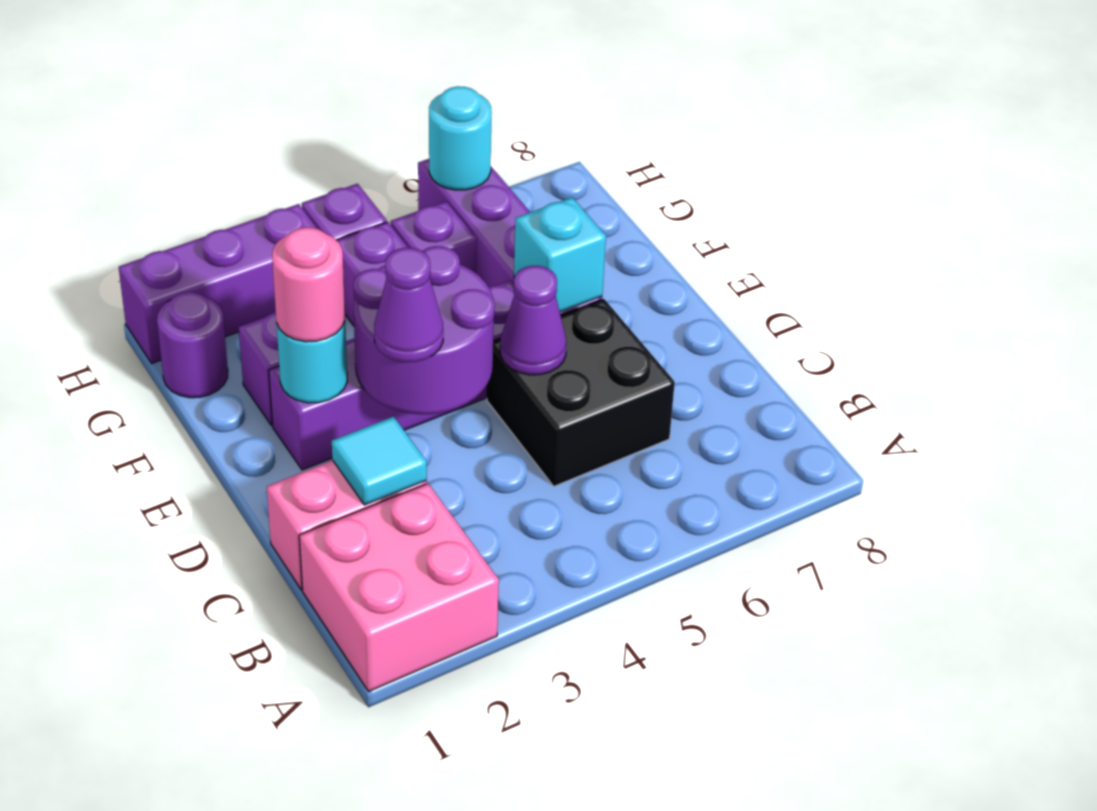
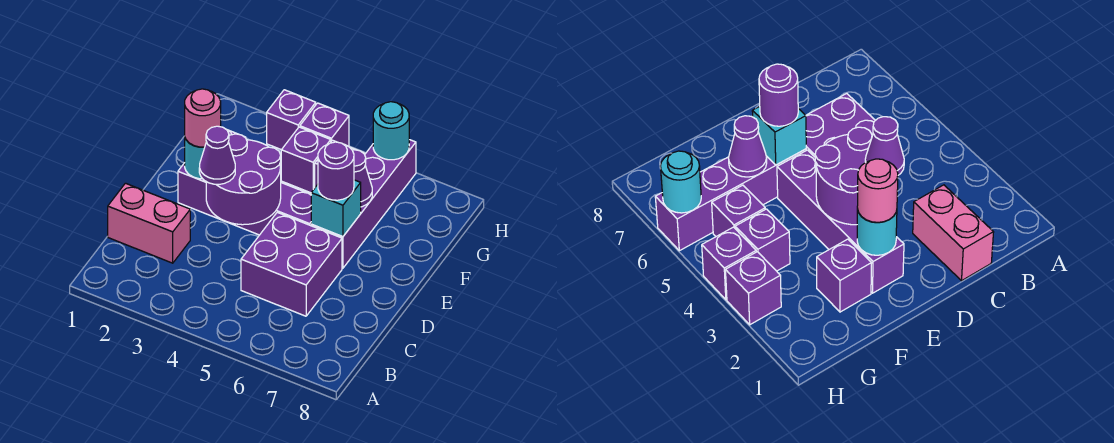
pink 2x2 brick [299,483,499,691] -> none
cyan 1x1 tile [332,417,427,505] -> none
black 2x2 brick [487,299,675,486] -> purple 2x2 brick [241,212,342,316]
purple 1x1 cone [500,266,567,375] -> purple 1x1 cone moved to [352,150,372,207]
purple 1x1 round brick [157,292,228,398] -> purple 1x1 round brick moved to [318,142,354,200]
purple 1x3 brick [119,204,318,363] -> purple 1x1 brick [267,90,316,150]

